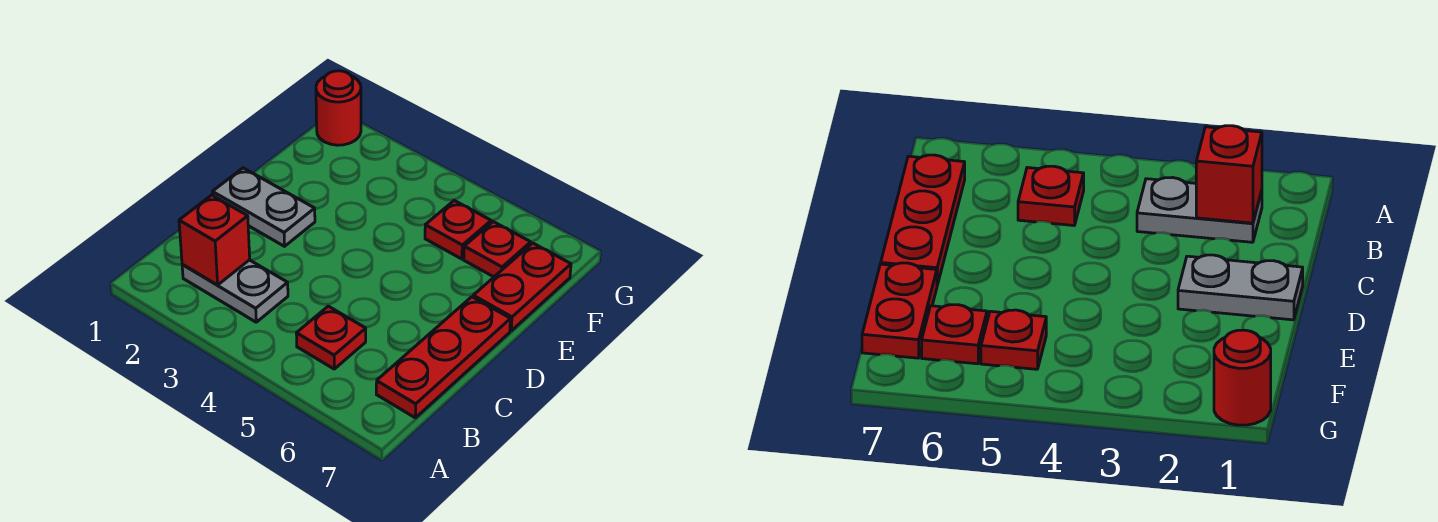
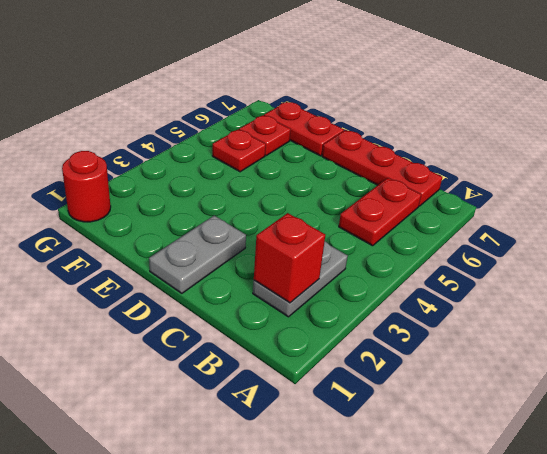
red 1x1 plate [296,306,366,369] -> red 1x2 plate [339,178,421,246]

